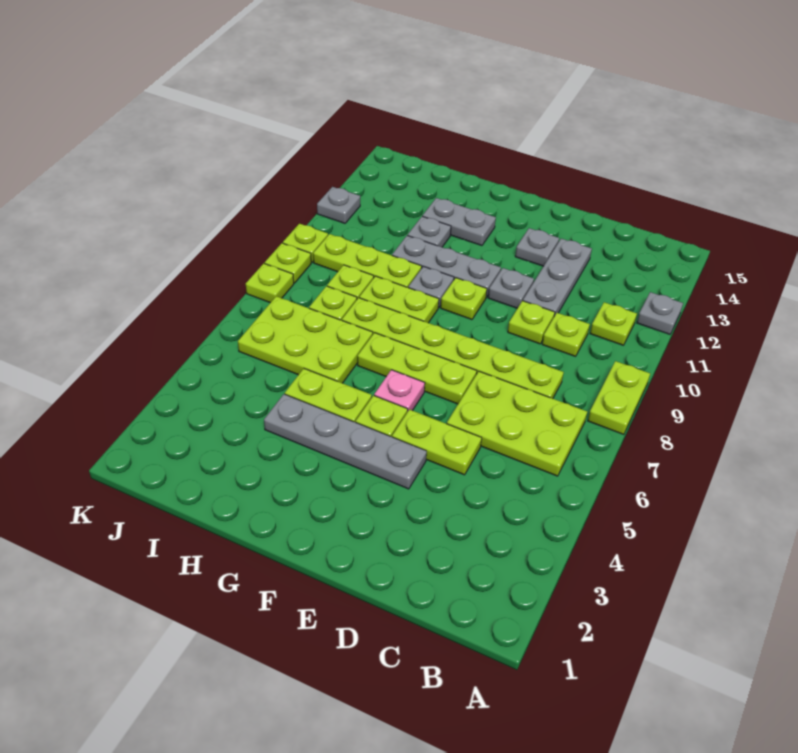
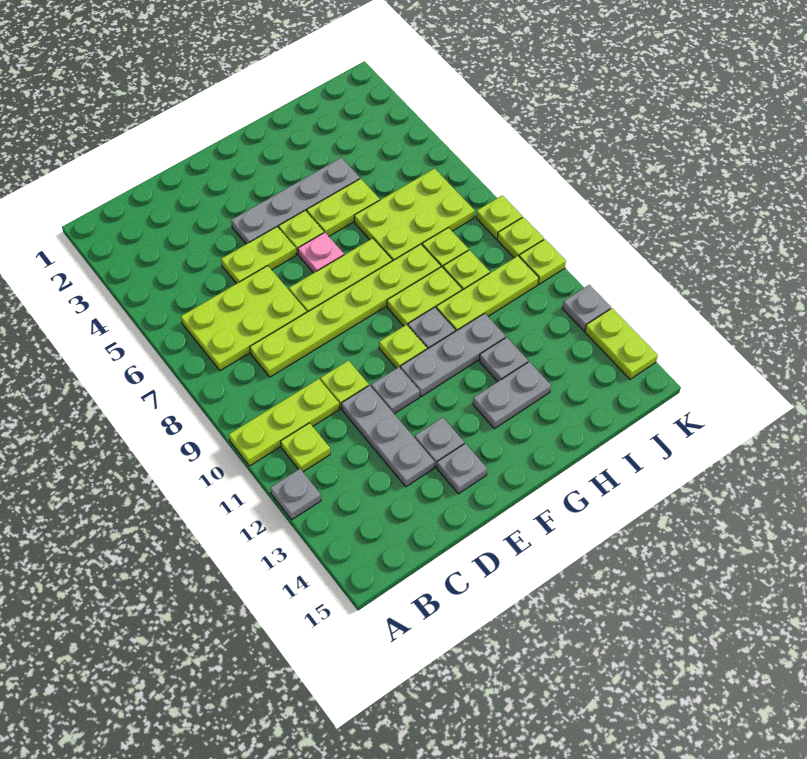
lime 1x2 plate [588,361,650,435] -> lime 1x2 plate moved to [585,308,658,379]
lime 1x1 plate [542,313,590,356] -> lime 1x3 plate [229,379,339,466]
none -> grey 1x1 plate [437,443,487,494]

